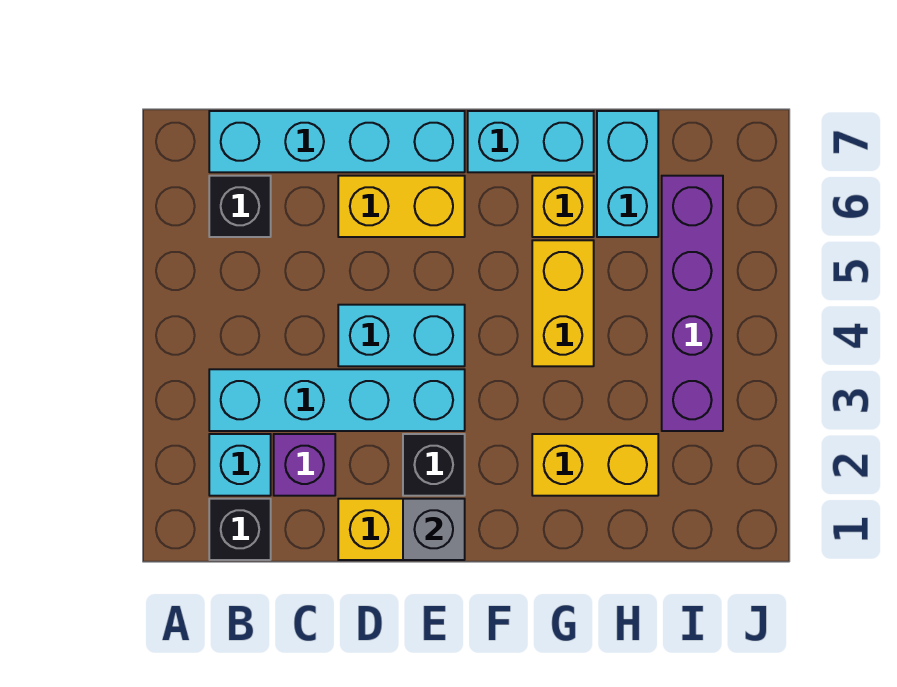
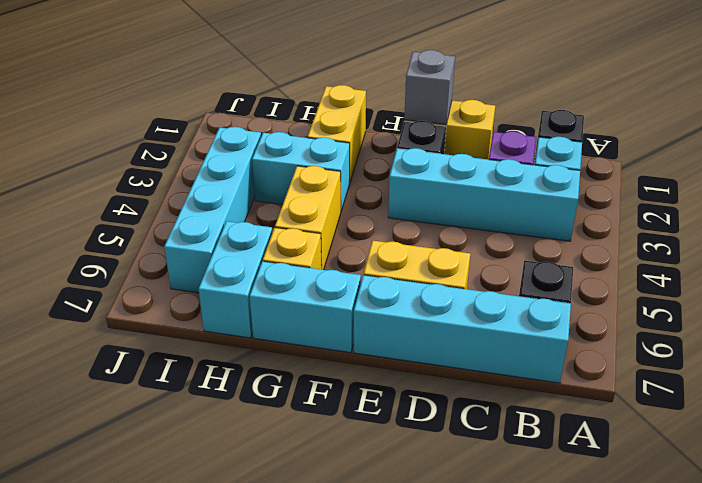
cyan 1x2 brick [338,305,465,366] -> cyan 1x2 brick moved to [252,132,350,211]
yellow 1x2 brick [532,434,658,496] -> yellow 1x2 brick turned to [308,85,366,182]
purple 1x4 brick [662,176,723,431] -> cyan 1x4 brick [164,127,261,293]

